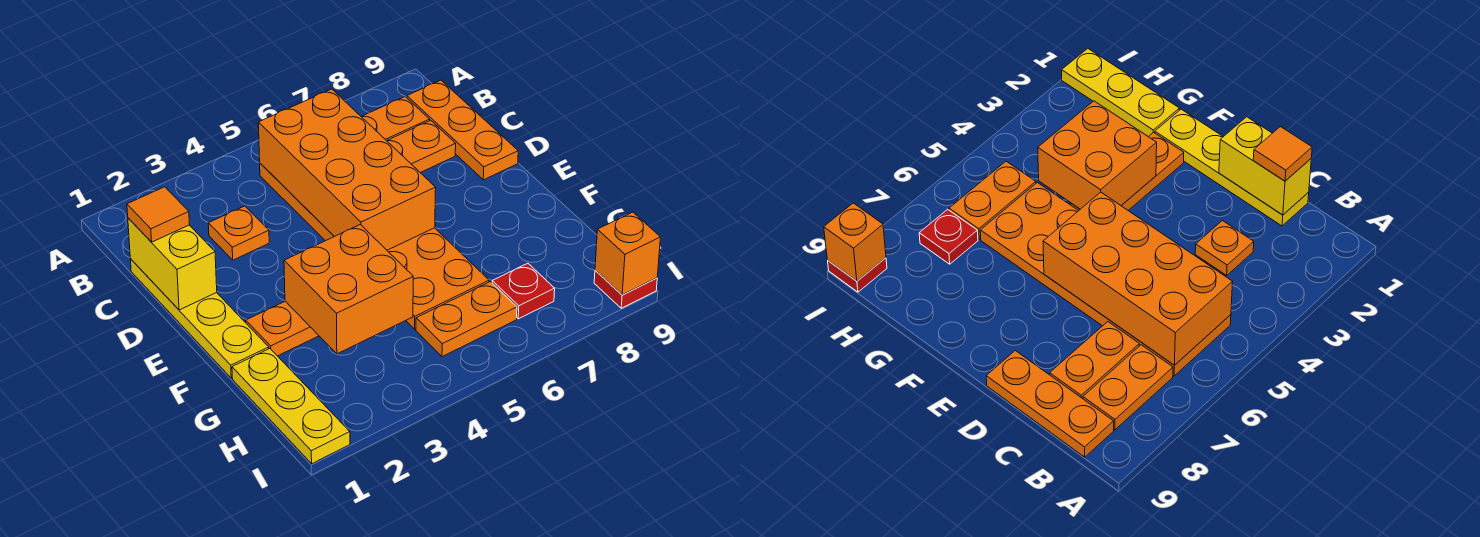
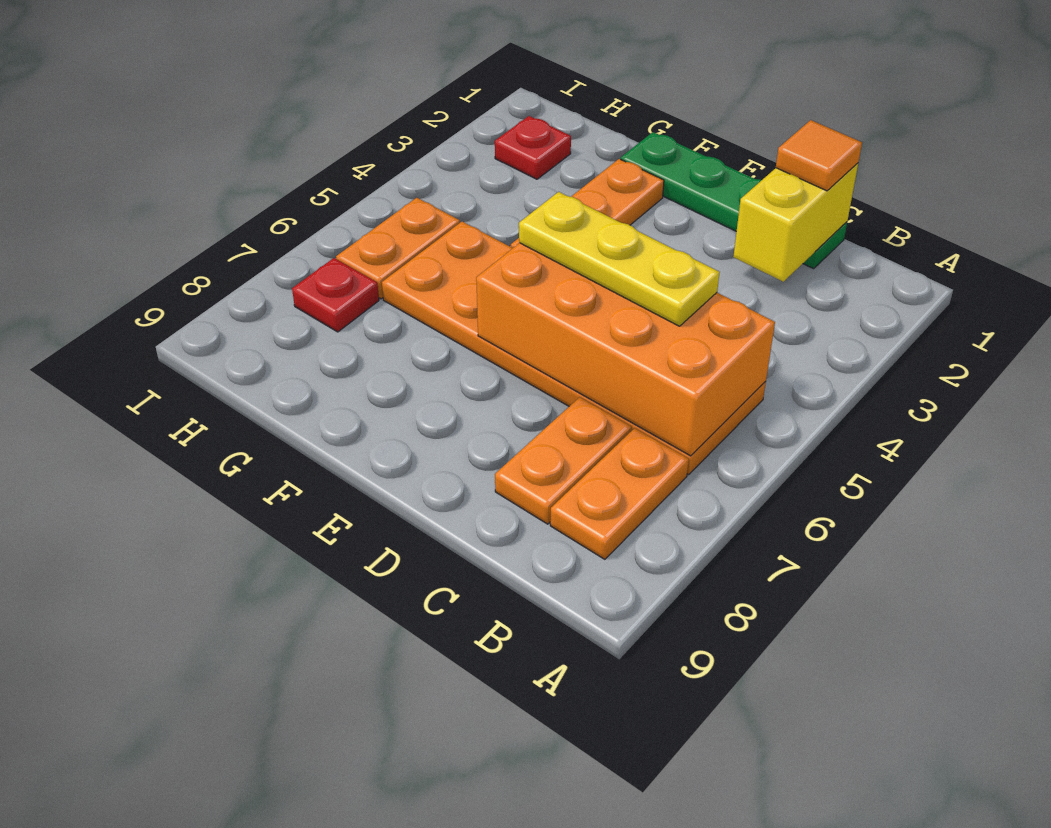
orange 1x3 plate [407,80,518,180] -> none
yellow 1x4 plate [130,259,269,378] -> green 1x4 plate [621,132,847,269]
yellow 1x2 brick [128,218,217,310] -> yellow 1x2 brick turned to [733,163,858,282]
orange 1x1 plate [208,206,269,260] -> none
orange 2x2 brick [284,225,413,354] -> none
yellow 1x3 plate [232,349,350,464] -> yellow 1x3 plate moved to [519,192,720,326]
red 1x1 plate [594,271,657,308] -> red 1x1 plate moved to [495,116,571,179]
orange 1x1 brick [595,212,660,295] -> none

